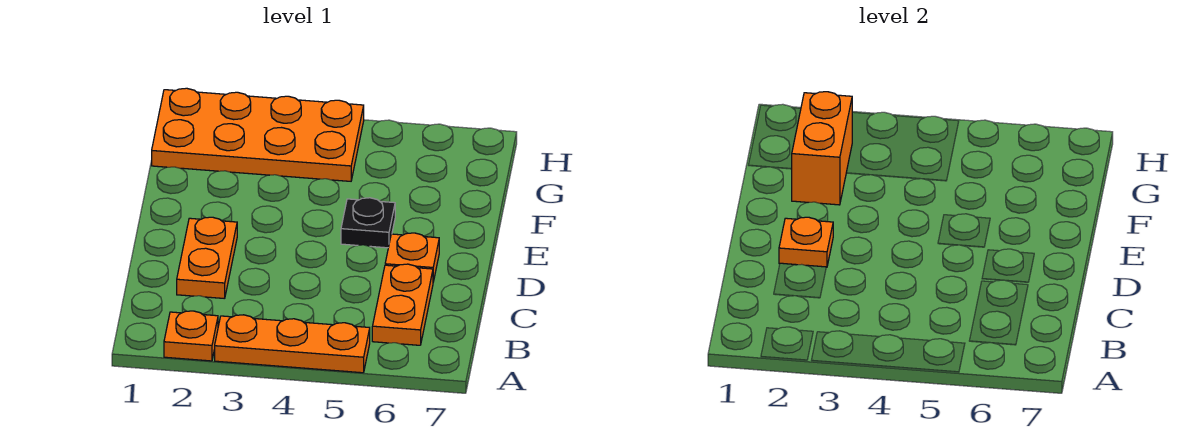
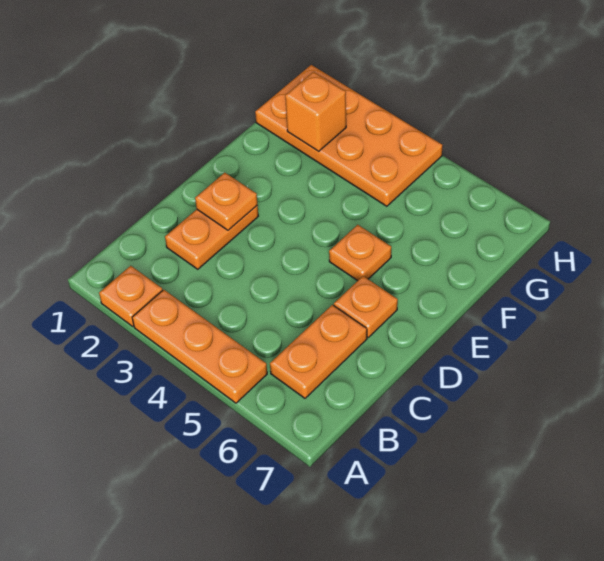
black 1x1 plate [341,198,395,248] -> orange 1x1 plate [329,225,391,281]
orange 1x2 brick [792,92,852,205] -> orange 1x1 brick [285,72,346,151]

